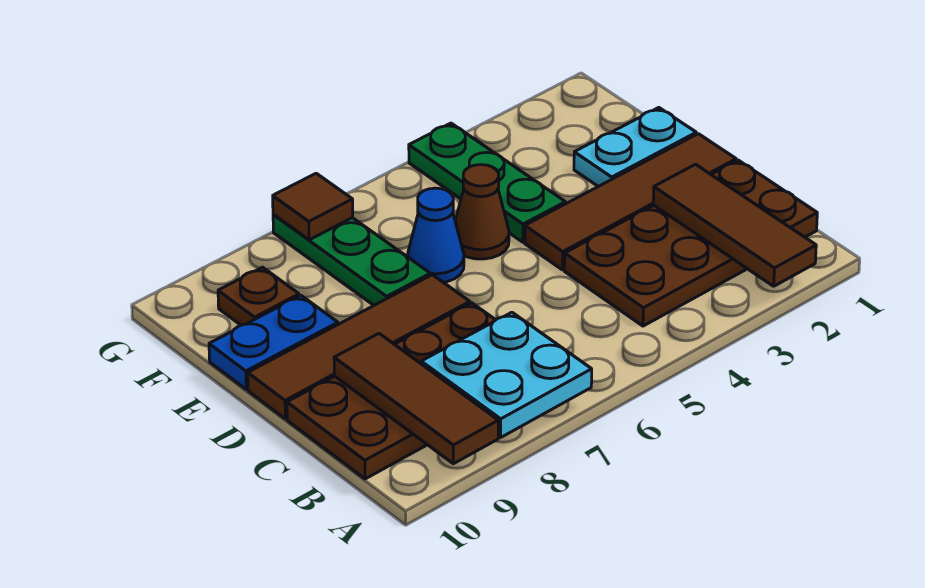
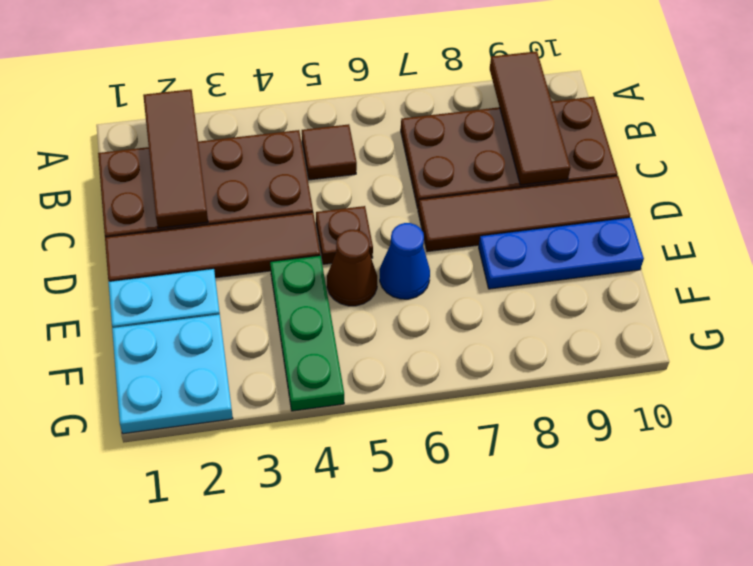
cyan 2x2 plate [421,312,592,437] -> cyan 2x2 plate moved to [112,314,233,434]
green 1x3 plate [273,214,430,305] -> none
blue 1x2 plate [209,295,338,389] -> blue 1x3 plate [479,218,644,289]
brown 1x1 plate [218,267,299,325] -> brown 1x1 plate moved to [316,206,373,264]
brown 1x1 tile [273,173,353,240] -> brown 1x1 tile moved to [302,124,357,180]

